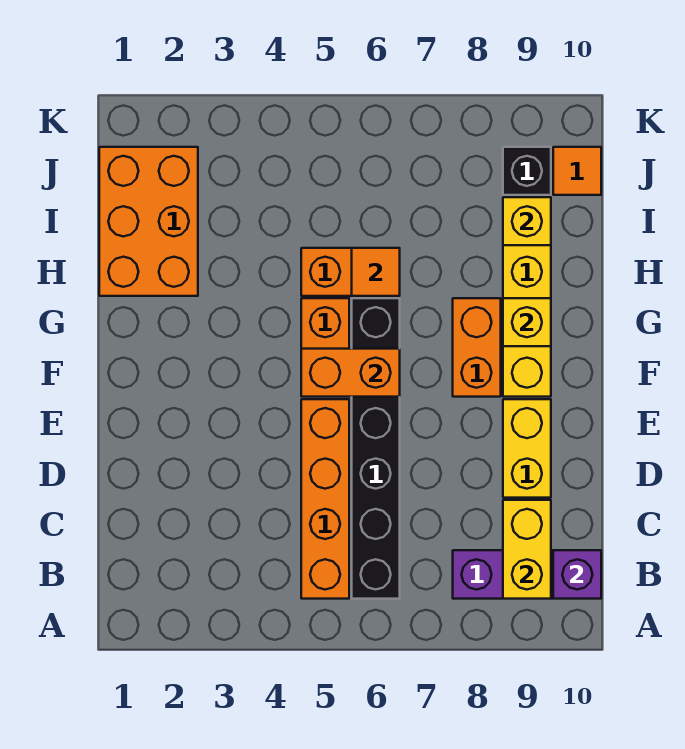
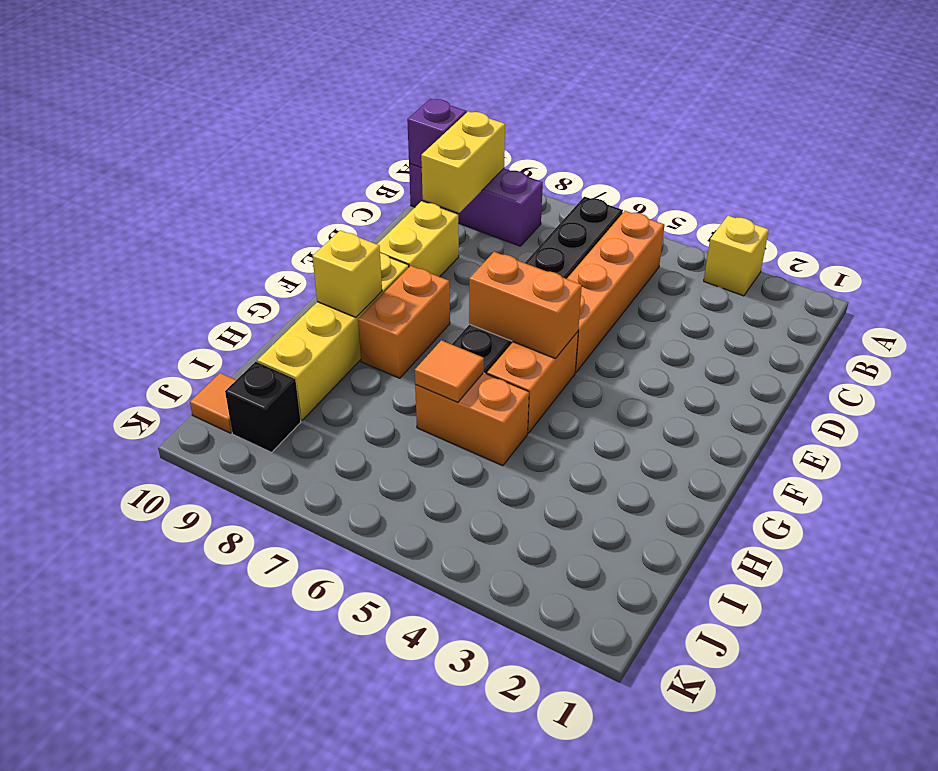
orange 2x3 brick [99,147,198,296] -> none
yellow 1x1 brick [503,197,551,245] -> yellow 1x1 brick moved to [704,216,769,296]

